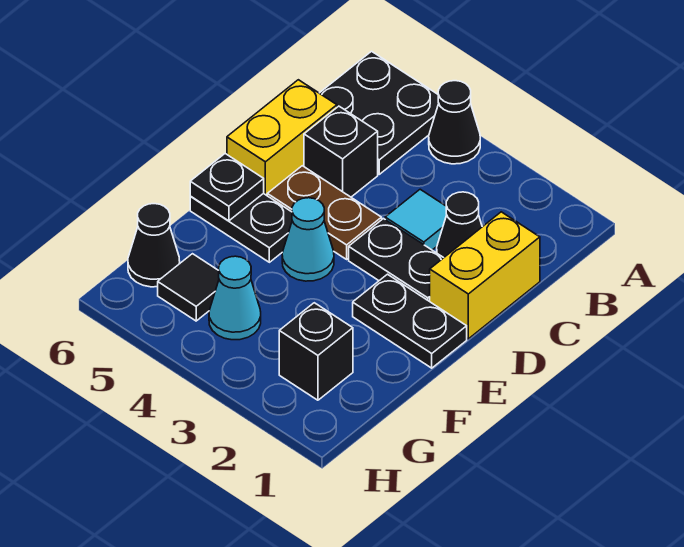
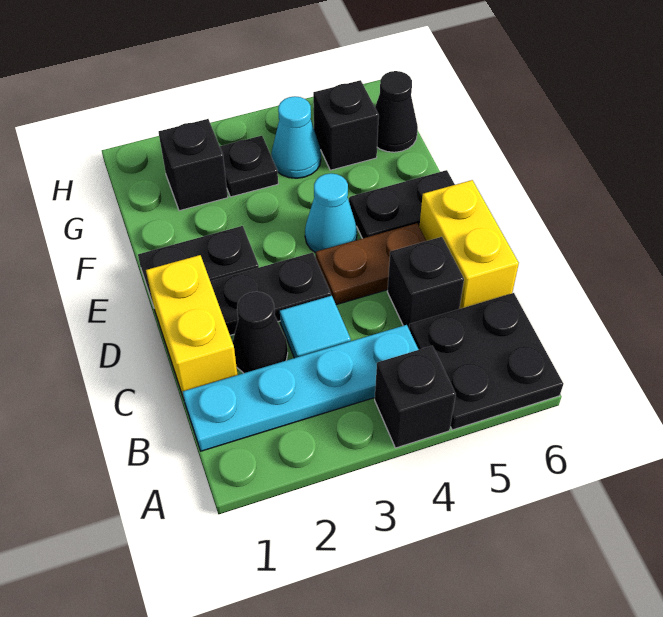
black 1x1 cone [429,81,480,164] -> black 1x1 brick [375,346,456,448]
none -> cyan 1x4 plate [183,325,419,451]
black 1x1 plate [190,154,264,221] -> black 1x1 plate moved to [220,136,278,197]
black 1x1 tile [158,254,219,321] -> black 1x1 brick [313,80,379,170]

